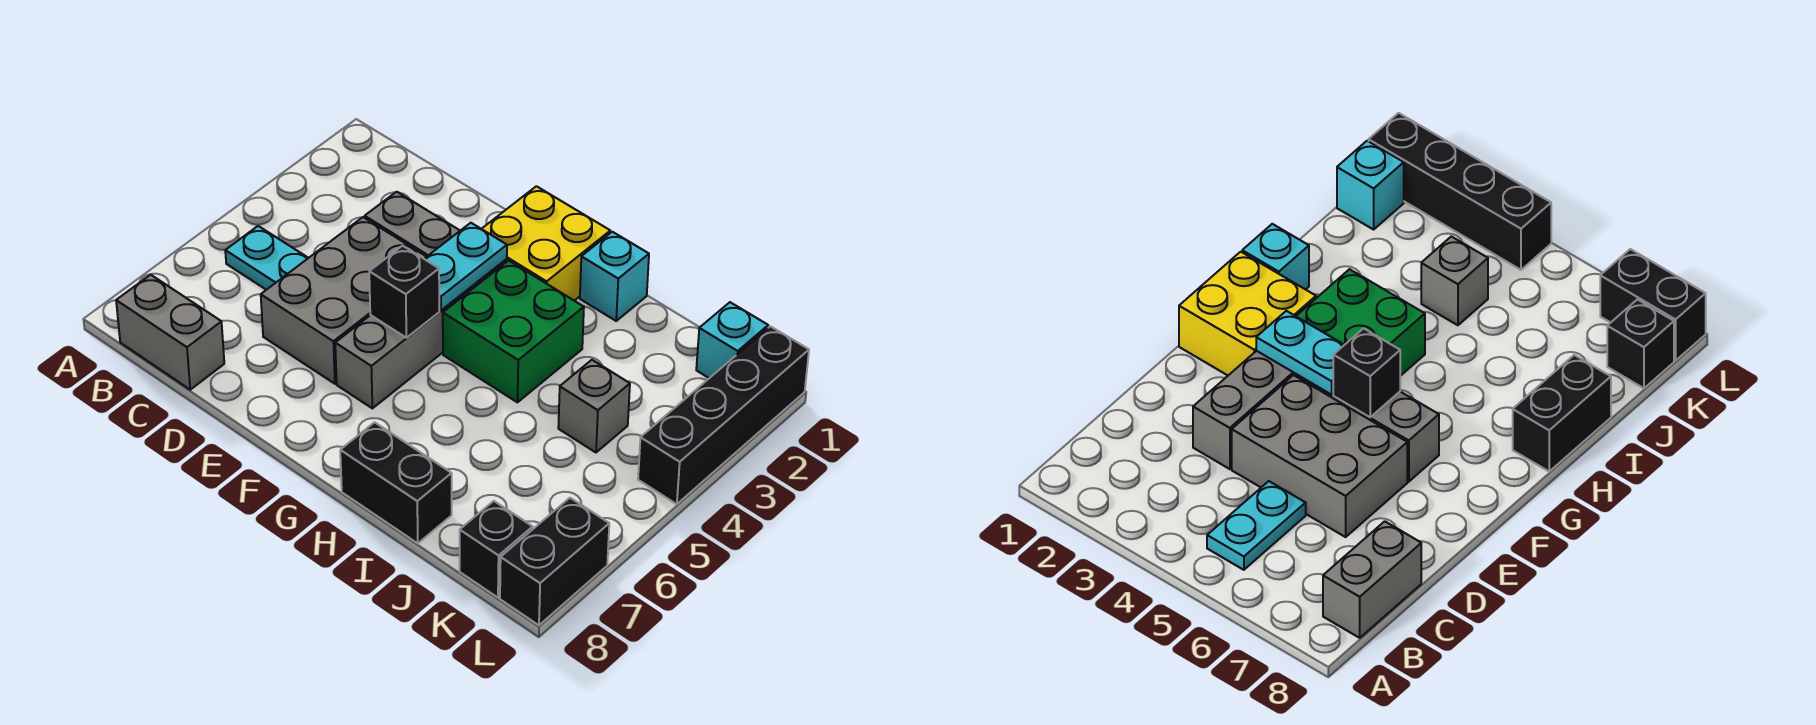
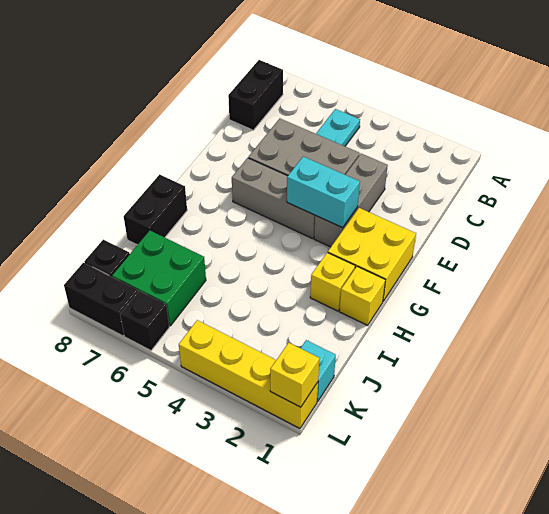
grey 1x2 brick [116,275,224,390] -> black 1x2 brick [228,60,283,130]
cyan 1x2 plate [424,223,507,310] -> cyan 1x2 brick [287,157,360,228]
black 1x1 brick [369,246,439,338] -> black 1x1 brick moved to [120,291,169,351]
green 2x2 brick [443,261,584,402] -> green 2x2 brick moved to [112,231,206,326]
cyan 1x1 brick [580,232,649,321] -> yellow 1x1 brick [339,267,385,325]
none -> yellow 1x1 brick [310,253,355,311]
grey 1x1 brick [558,360,630,452] -> none
black 1x4 brick [638,326,809,504] -> yellow 1x4 brick [179,320,318,429]
none -> yellow 1x1 brick [270,343,319,407]

